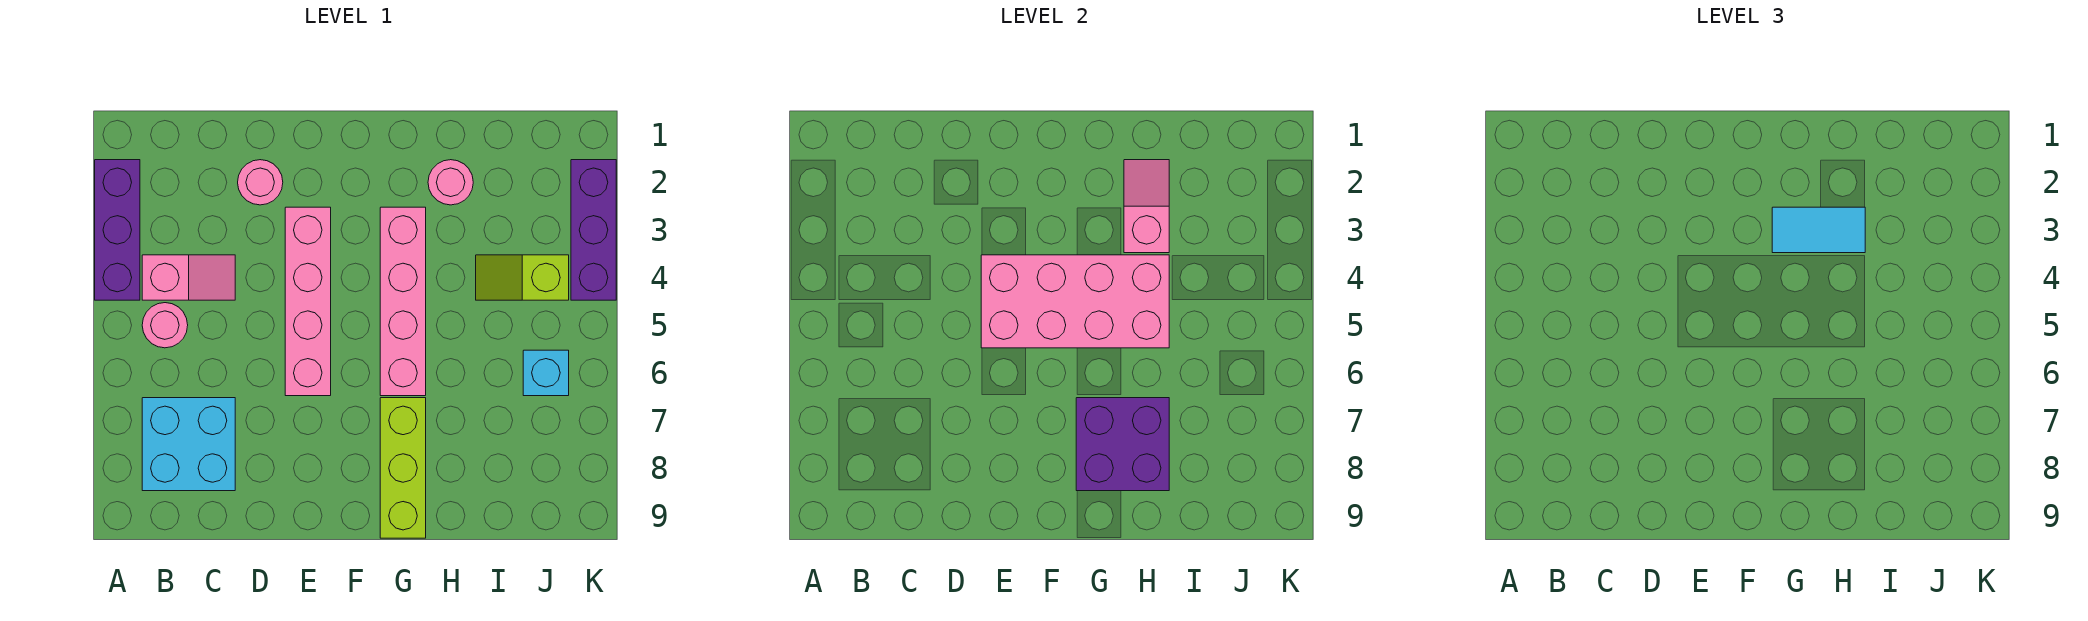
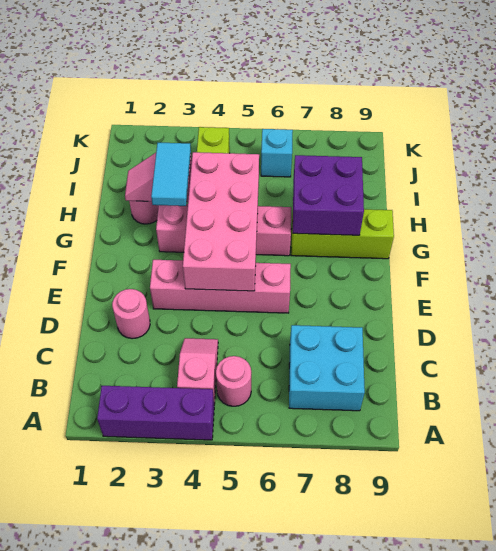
purple 1x3 brick [571,160,616,300] -> none

